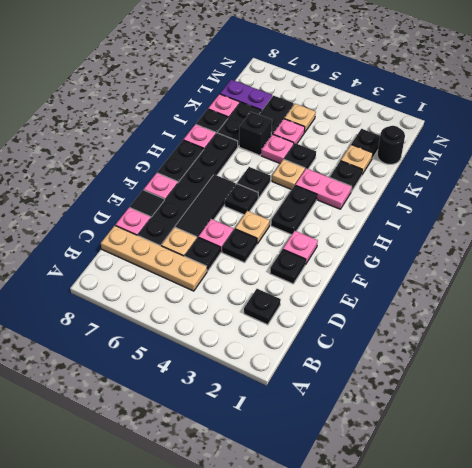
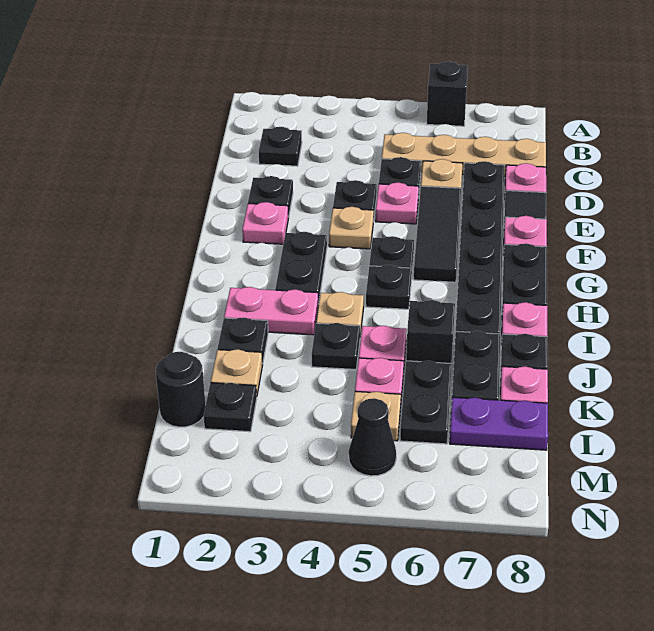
none -> black 1x1 brick [427,61,468,126]
none -> black 1x1 cone [349,398,396,476]

